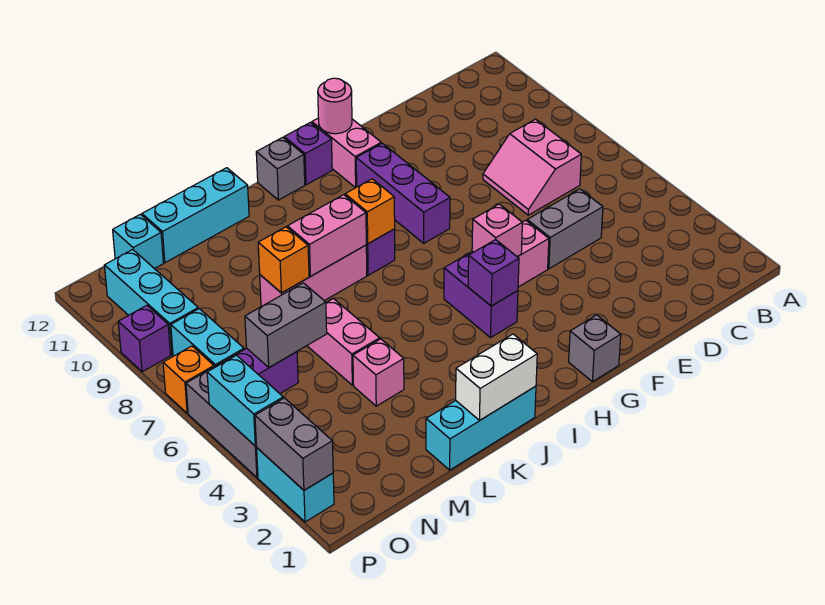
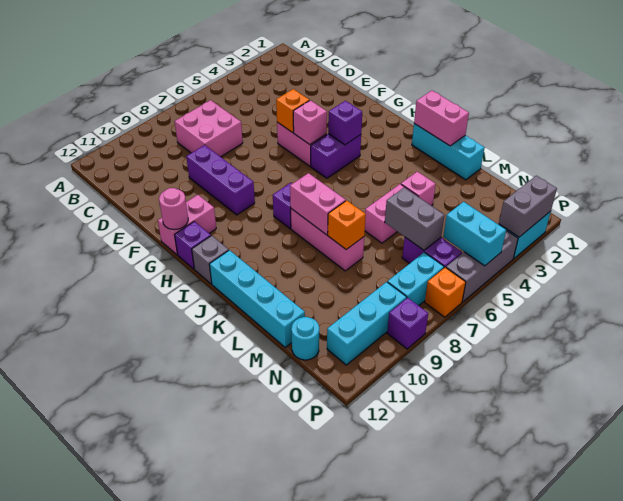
pink 2x2 slope [483,119,581,215] -> pink 2x2 brick [175,100,243,157]
grey 1x2 brick [527,189,603,269] -> none
grey 1x1 brick [569,315,621,382] -> none
purple 1x3 brick [356,143,450,243] -> purple 1x3 brick turned to [186,145,255,215]
orange 1x1 brick [345,179,395,244] -> orange 1x1 brick moved to [276,89,310,133]
white 1x2 brick [456,334,537,420] -> pink 1x2 brick [414,91,469,146]
cyan 1x3 brick [142,168,249,263] -> cyan 1x4 brick [209,250,305,347]
cyan 1x1 brick [113,214,163,269] -> cyan 1x1 round brick [291,317,319,360]
cyan 1x2 brick [207,355,283,446] -> cyan 1x2 brick turned to [443,202,506,266]

